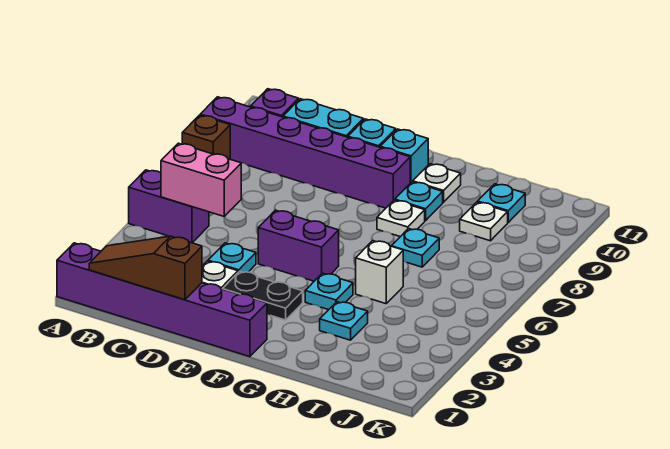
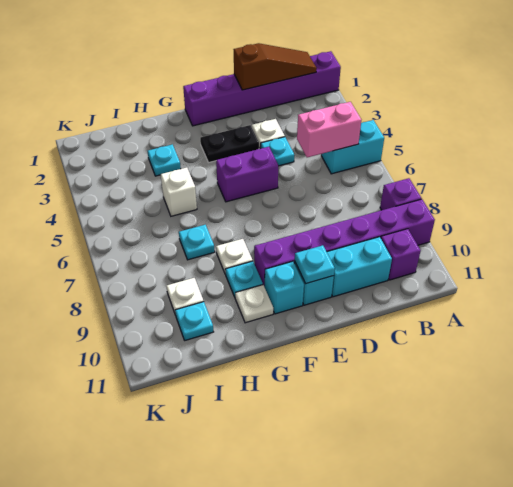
purple 1x2 brick [129,170,209,243] -> cyan 1x2 brick [321,120,384,174]
brown 1x1 brick [182,115,230,159] -> purple 1x1 brick [380,178,421,210]
cyan 1x1 plate [305,273,353,310] -> cyan 1x1 plate moved to [295,245,335,284]

